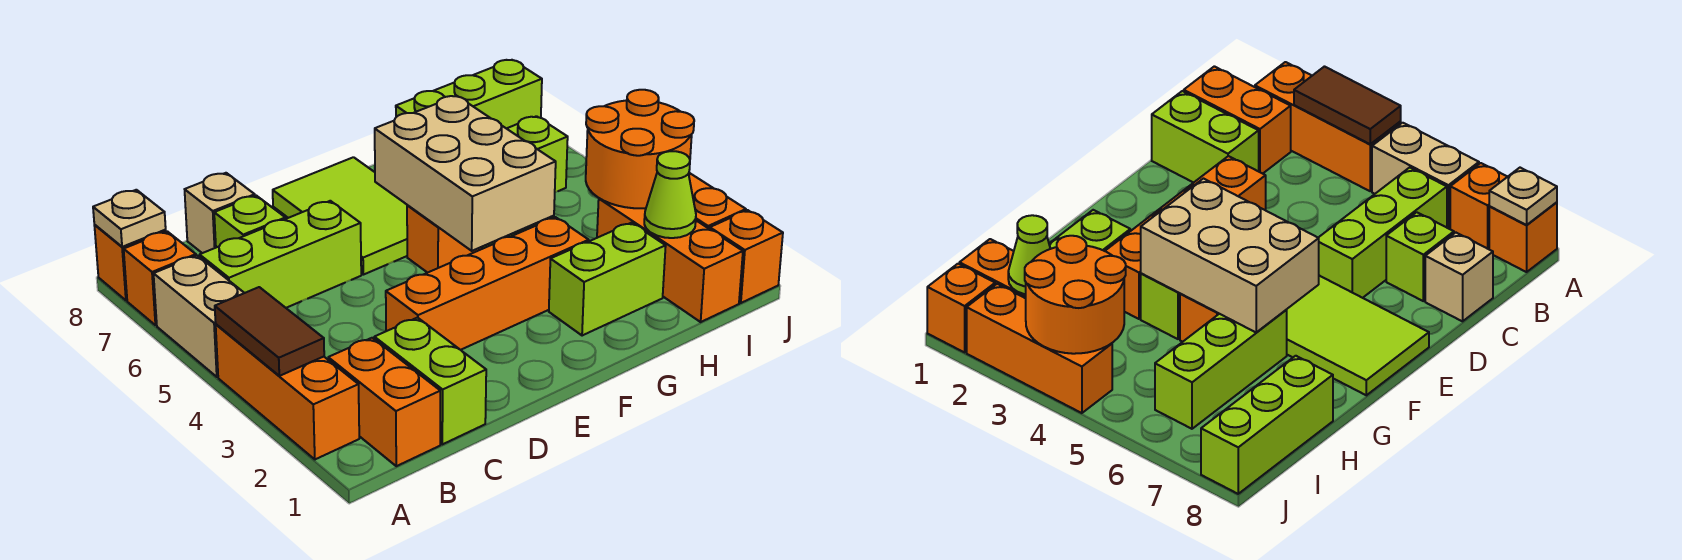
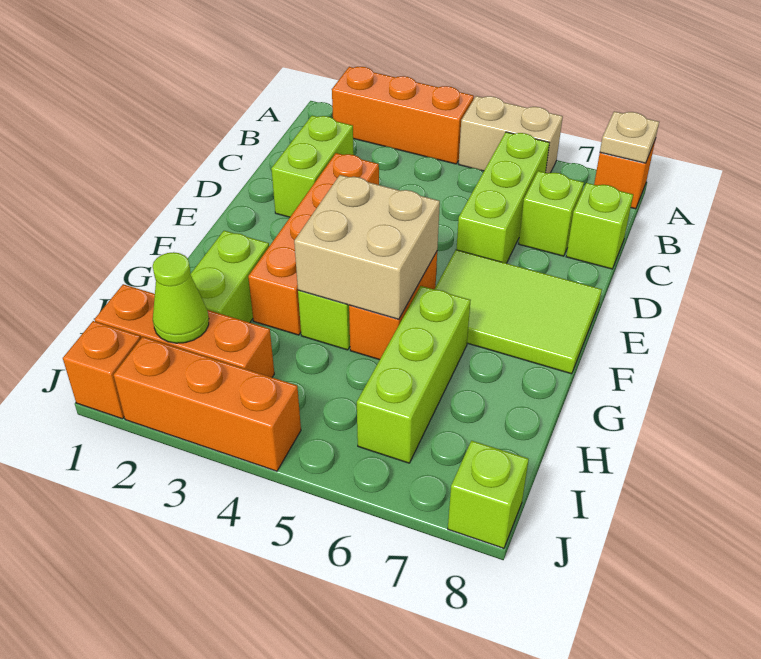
brown 1x2 tile [215,287,324,376] -> none
orange 1x1 brick [124,231,196,325] -> none
orange 1x2 brick [328,338,440,466] -> none
lime 1x2 brick [374,318,486,444] -> lime 1x2 brick turned to [271,116,354,217]
tan 1x1 brick [185,173,255,253] -> lime 1x1 brick [566,183,633,269]
tan 2x3 brick [375,96,556,251] -> tan 2x2 brick [294,175,440,319]
lime 1x3 brick [396,60,542,129] -> lime 1x1 brick [448,441,529,548]
orange 2x2 round brick [586,90,694,208] -> none

